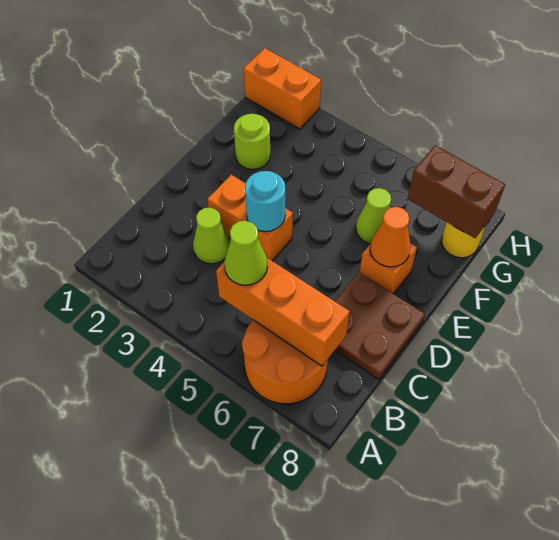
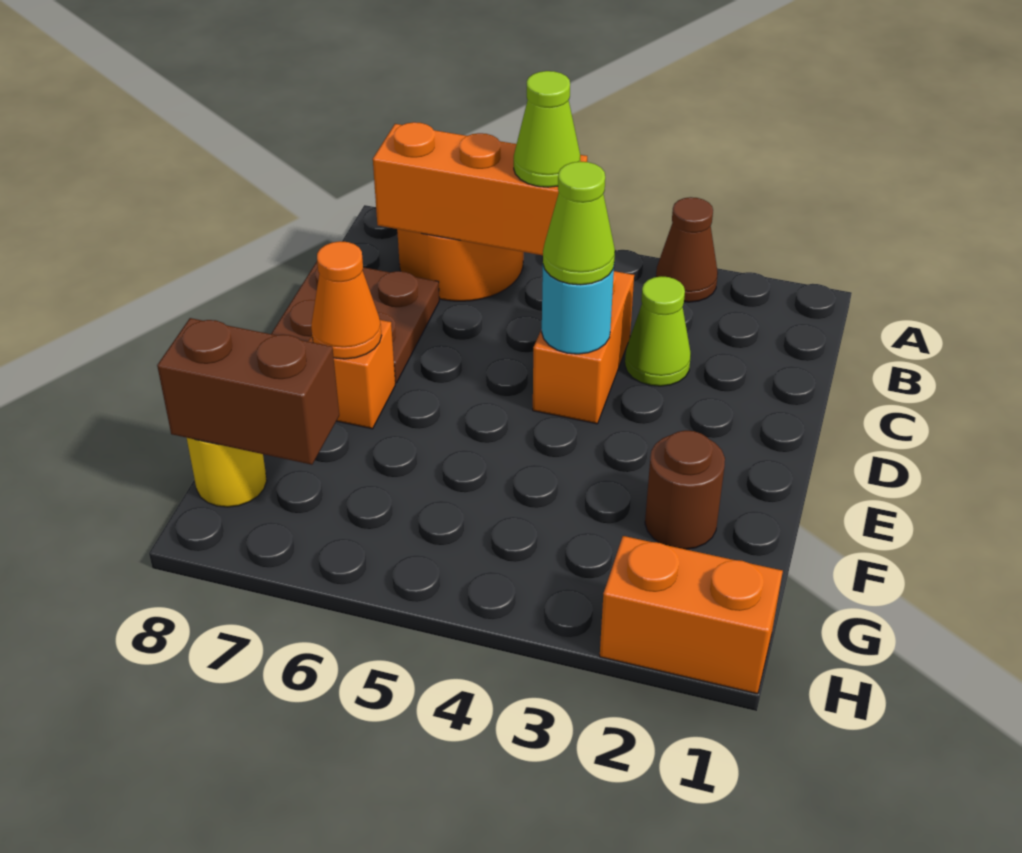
none -> brown 1x1 cone [656,197,718,302]
orange 1x2 brick [208,175,293,261] -> orange 1x2 brick turned to [533,271,634,424]
lime 1x1 round brick [234,114,270,169] -> brown 1x1 round brick [645,430,725,549]
lime 1x1 cone [356,188,391,244] -> lime 1x1 cone moved to [543,162,615,285]

